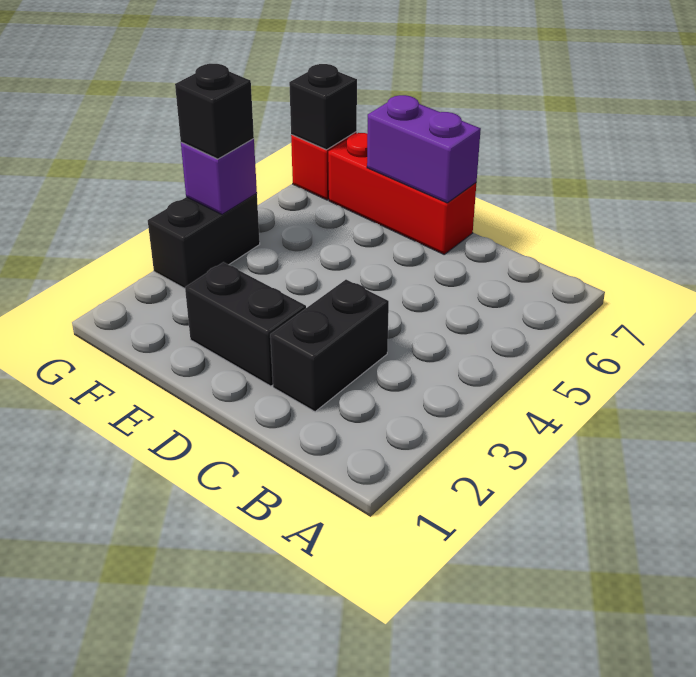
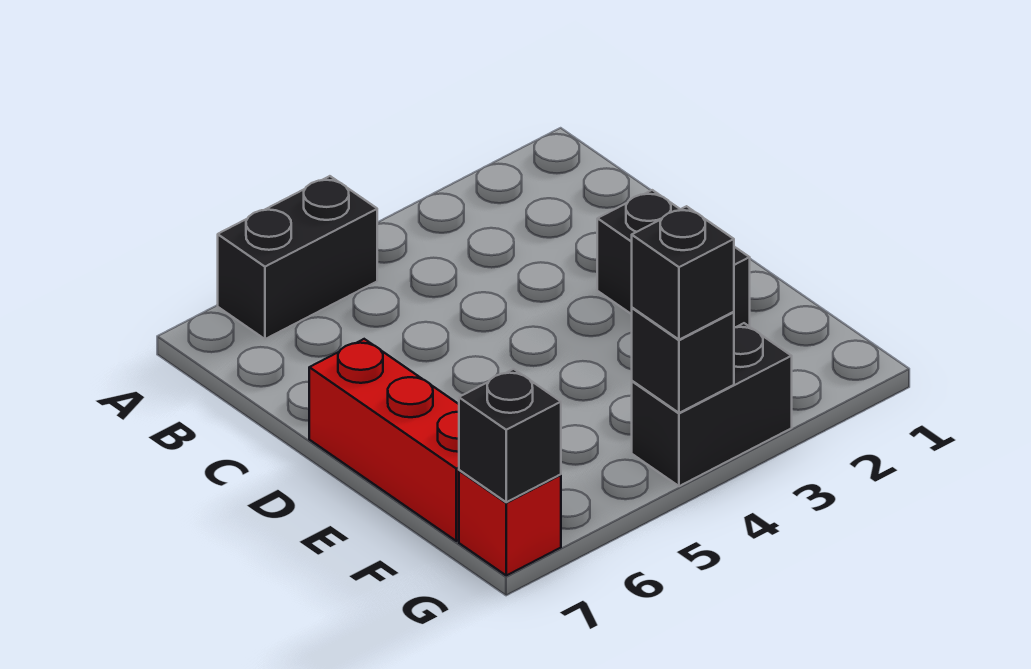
black 1x2 brick [270,280,389,412] -> black 1x2 brick moved to [218,176,377,339]
purple 1x2 brick [367,95,481,203] -> none
purple 1x1 brick [181,139,257,214] -> black 1x1 brick [632,308,734,413]

